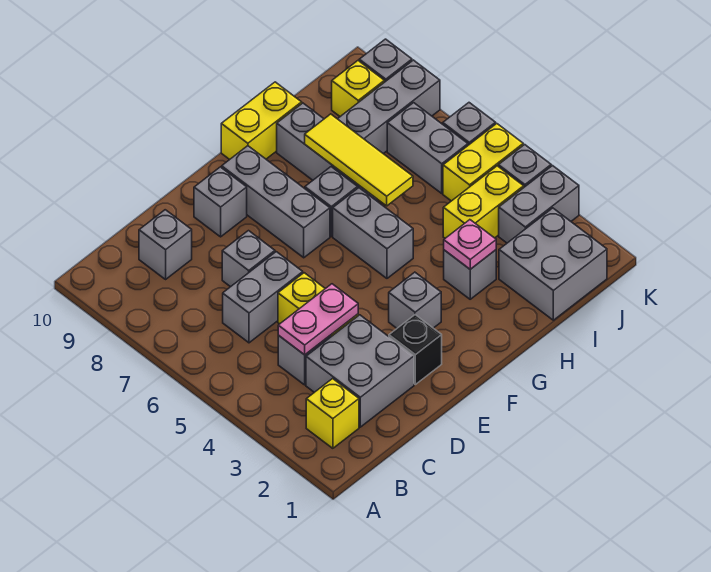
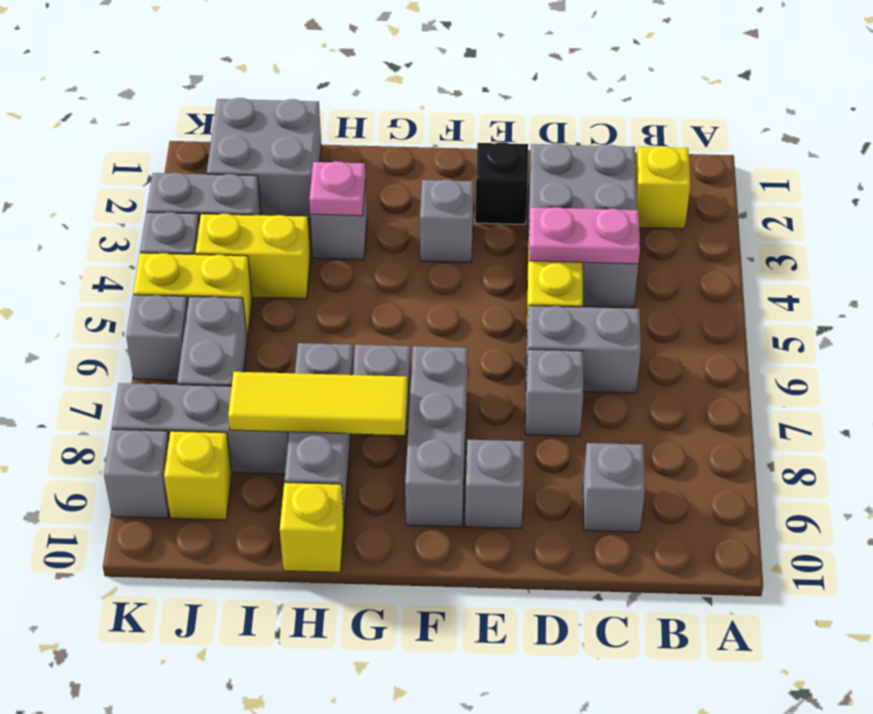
grey 1x2 brick [333,188,413,278] -> none
yellow 1x2 brick [221,82,302,160] -> yellow 1x1 brick [280,483,344,572]
yellow 1x3 tile [305,114,413,206] -> yellow 1x3 tile turned to [228,372,408,435]

